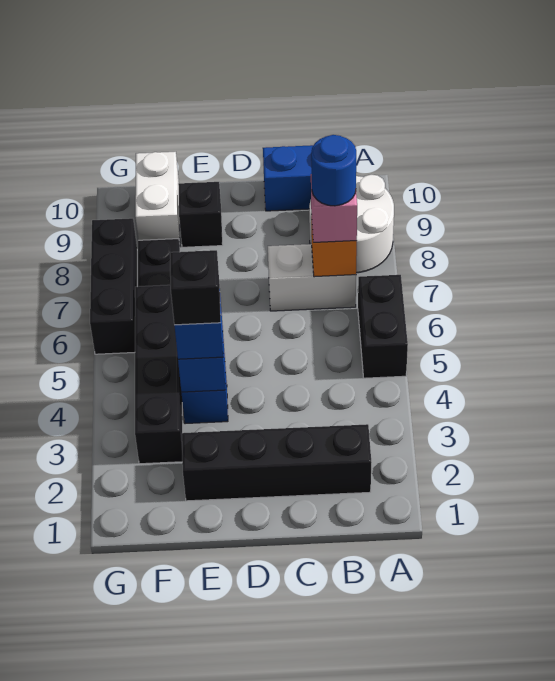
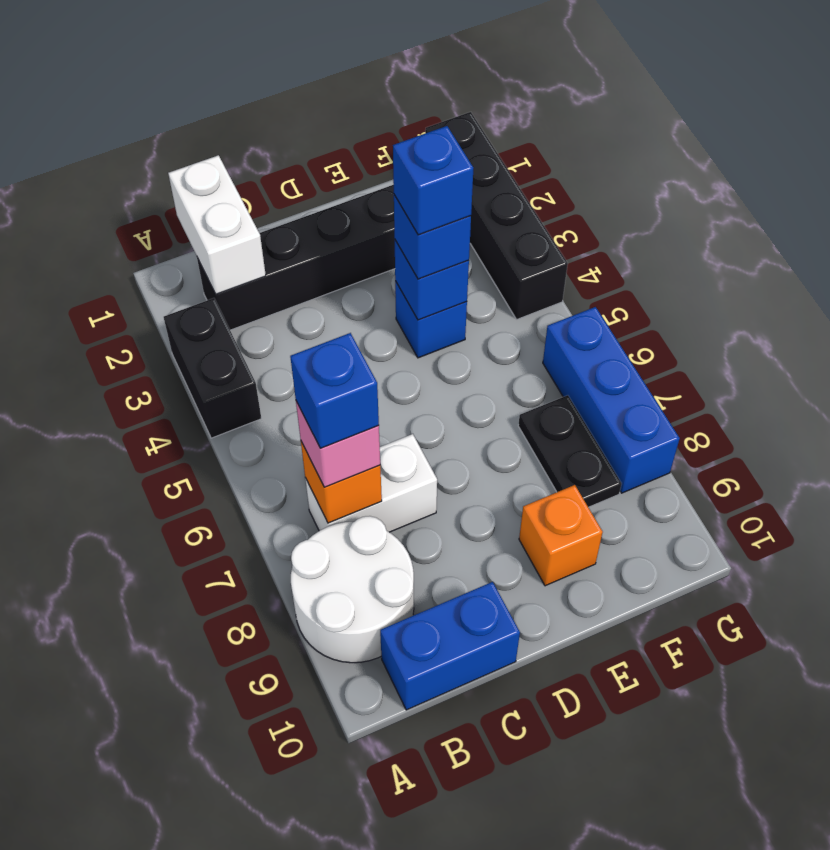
black 1x2 brick [358,275,408,378] -> black 1x2 brick moved to [164,298,261,438]
blue 1x1 round brick [311,135,356,206] -> blue 1x1 brick [290,333,379,448]
black 1x1 brick [170,250,221,325] -> blue 1x1 brick [393,126,473,235]
black 1x1 brick [178,182,223,247] -> orange 1x1 brick [519,485,603,586]
black 1x4 brick [135,285,183,464] -> black 1x4 brick moved to [425,112,568,319]
white 1x2 brick [135,152,180,244] -> white 1x2 brick moved to [168,155,266,294]
black 1x3 brick [90,218,137,354] -> blue 1x3 brick [543,307,680,493]

